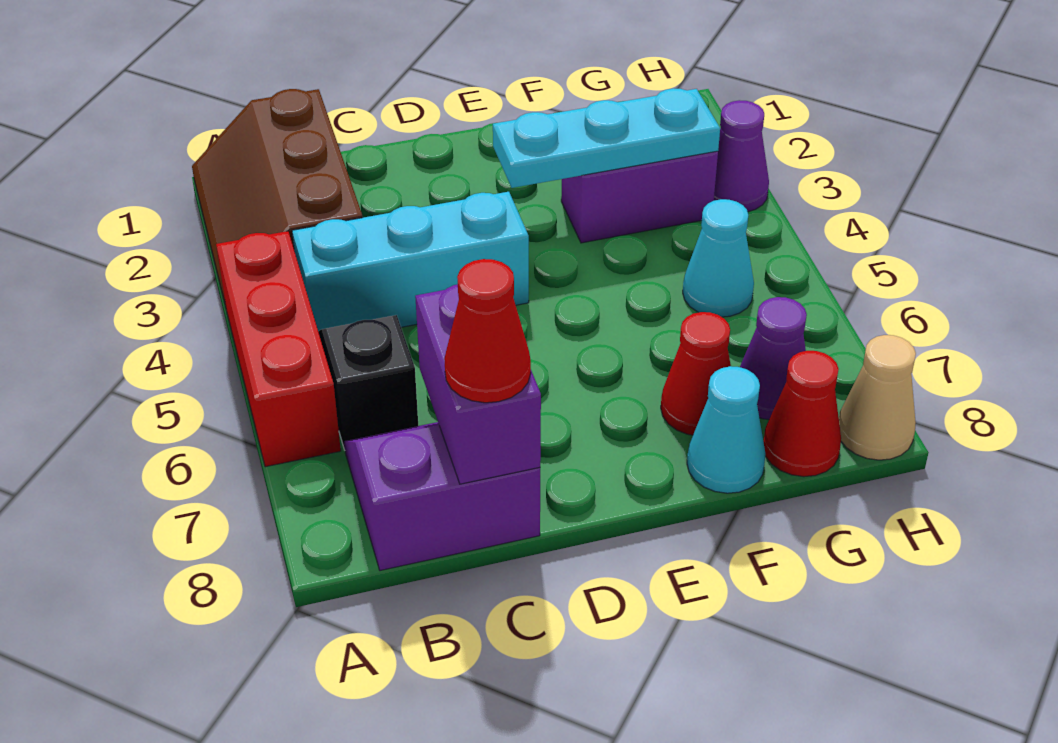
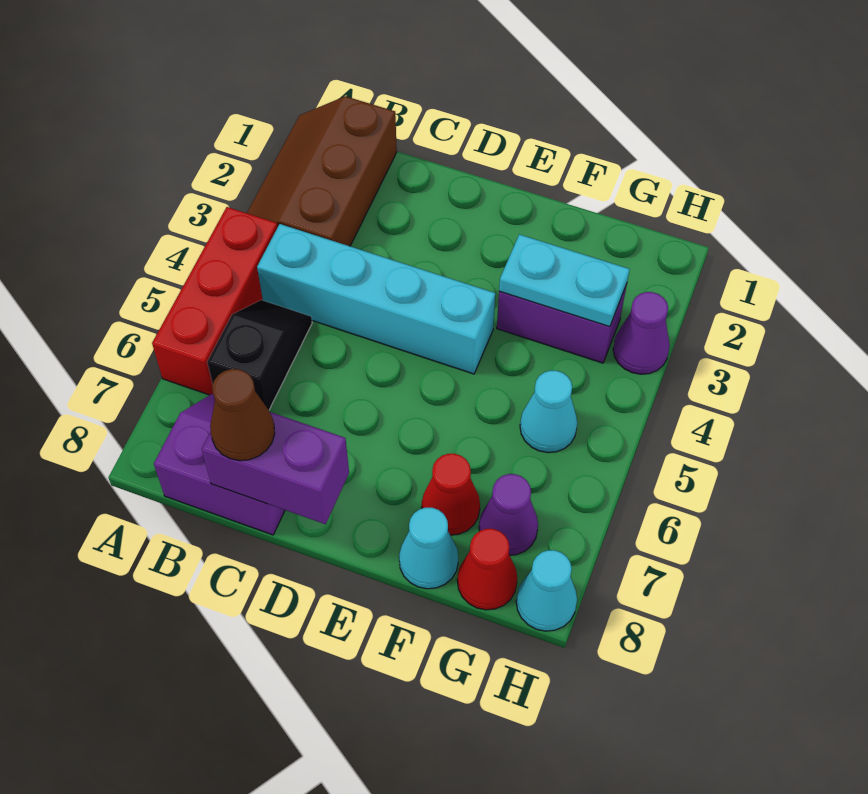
cyan 1x3 brick [292,192,529,331] -> cyan 1x4 brick [257,224,495,374]
purple 1x2 brick [415,284,541,484] -> purple 1x2 brick turned to [202,412,349,524]
red 1x1 cone [444,259,531,403] -> brown 1x1 cone [210,369,275,461]
cyan 1x3 plate [493,88,720,188] -> cyan 1x2 plate [499,234,630,327]
tan 1x1 cone [839,335,916,460] -> cyan 1x1 cone [516,550,577,631]

